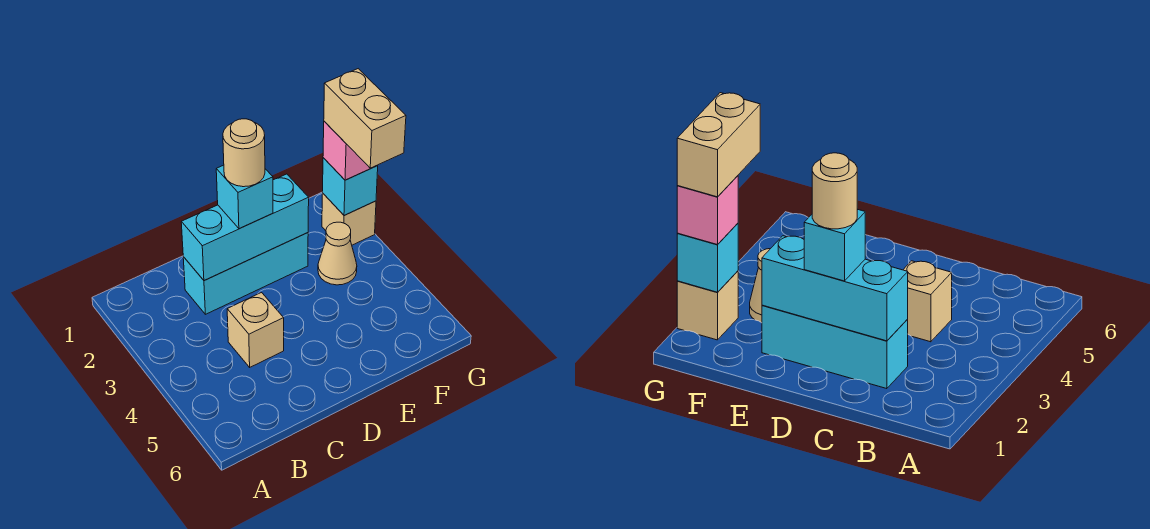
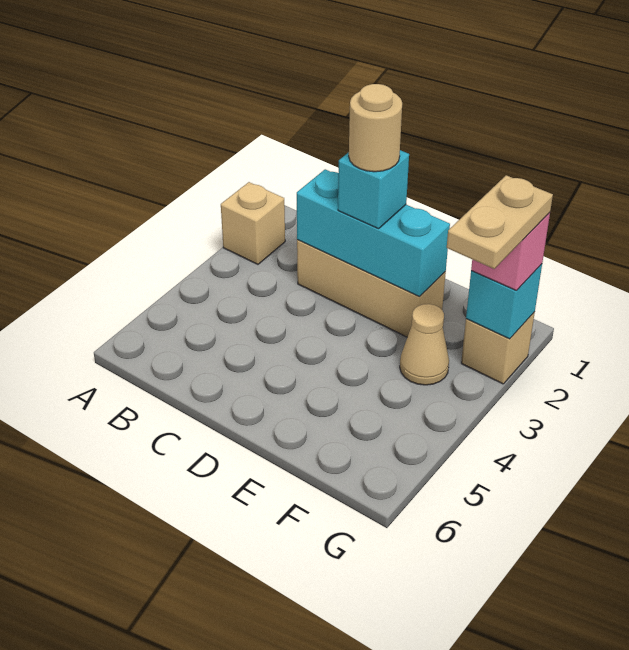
cyan 1x3 brick [183,233,308,314] -> tan 1x3 brick [297,240,446,337]
tan 1x1 brick [227,293,284,367] -> tan 1x1 brick moved to [221,182,285,264]
tan 1x2 brick [324,69,406,168] -> tan 1x2 plate [447,175,553,269]

